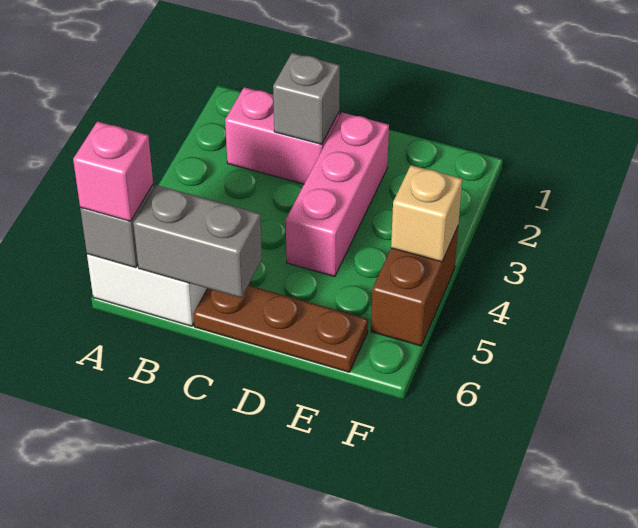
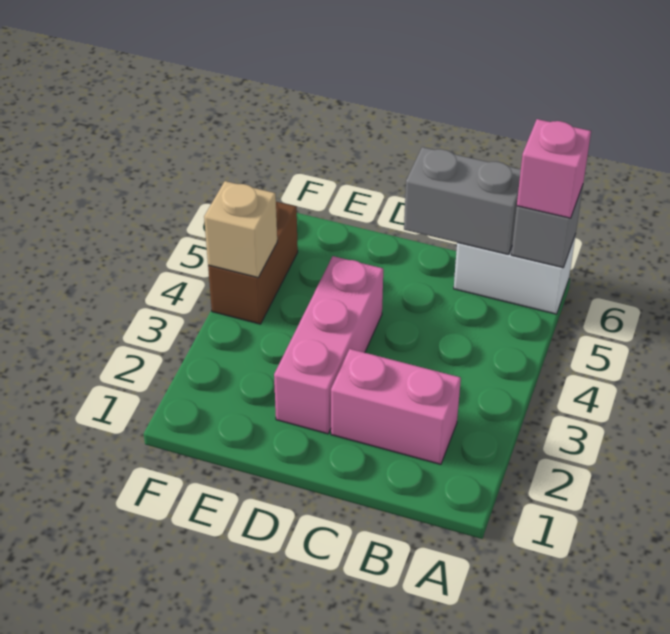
grey 1x1 brick [273,53,340,144] -> none
brown 1x3 plate [193,285,368,372] -> none

